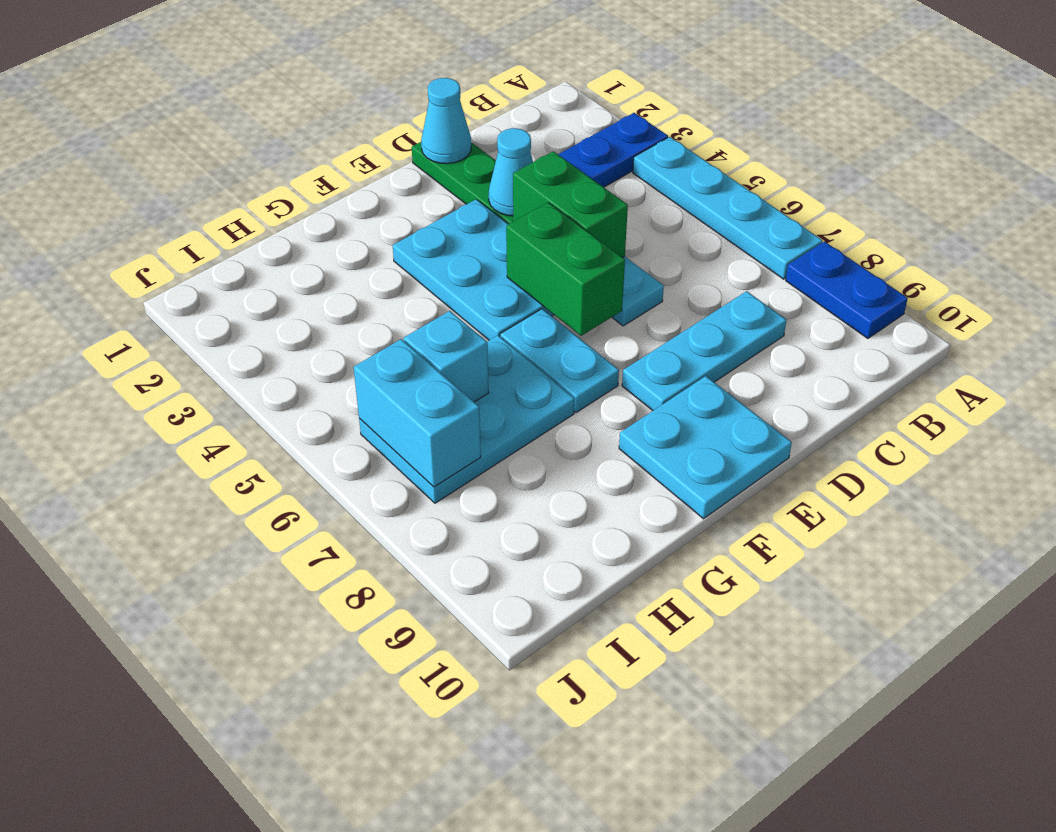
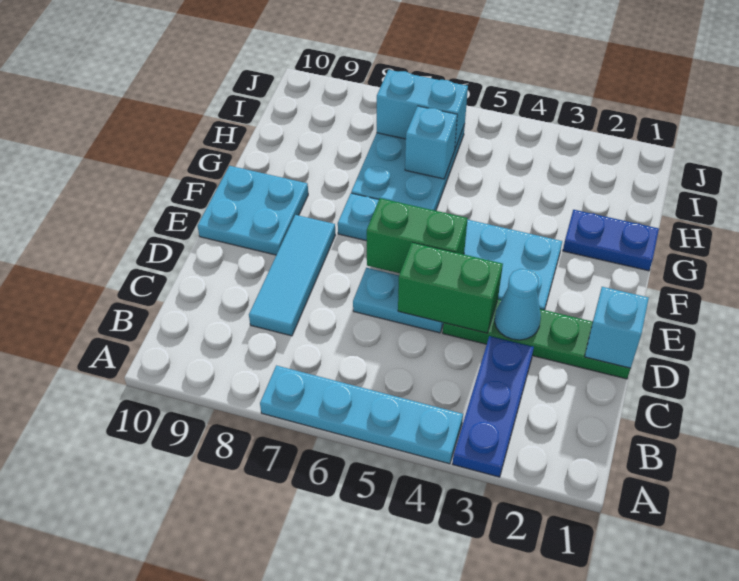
blue 1x2 plate [786,242,908,338] -> blue 1x2 plate moved to [563,210,659,271]
cyan 1x3 plate [622,291,786,410] -> cyan 1x3 tile [249,215,335,336]
cyan 1x1 cone [421,78,471,164] -> cyan 1x1 brick [585,287,649,368]

